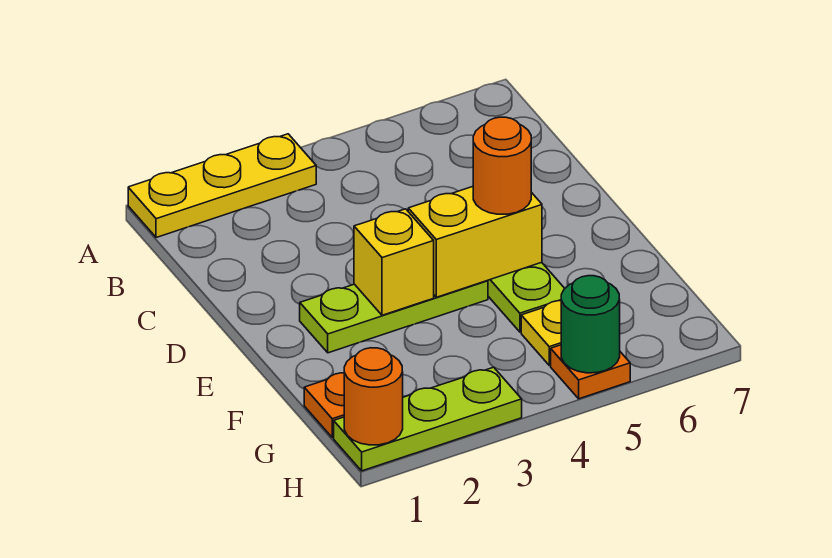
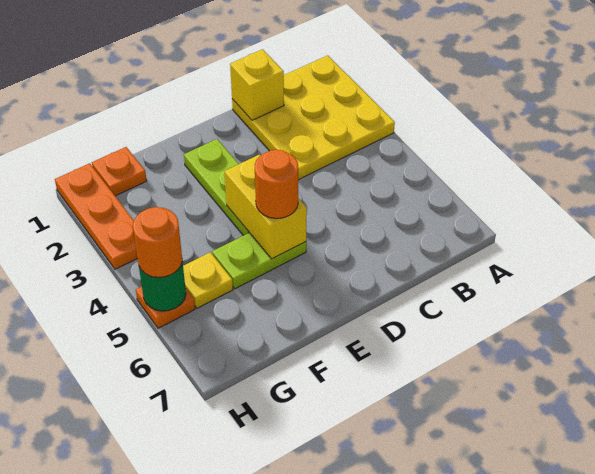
yellow 1x3 plate [128,134,316,238] -> yellow 3x3 plate [232,55,395,180]
yellow 1x1 brick [354,209,434,315] -> yellow 1x1 brick moved to [230,49,284,120]
lime 1x3 plate [334,367,522,471] -> orange 1x3 plate [55,163,138,269]
orange 1x1 round brick [344,348,403,445] -> orange 1x1 round brick moved to [133,207,182,278]

